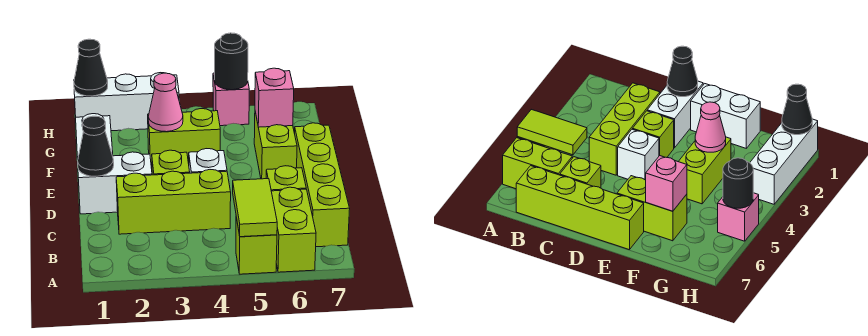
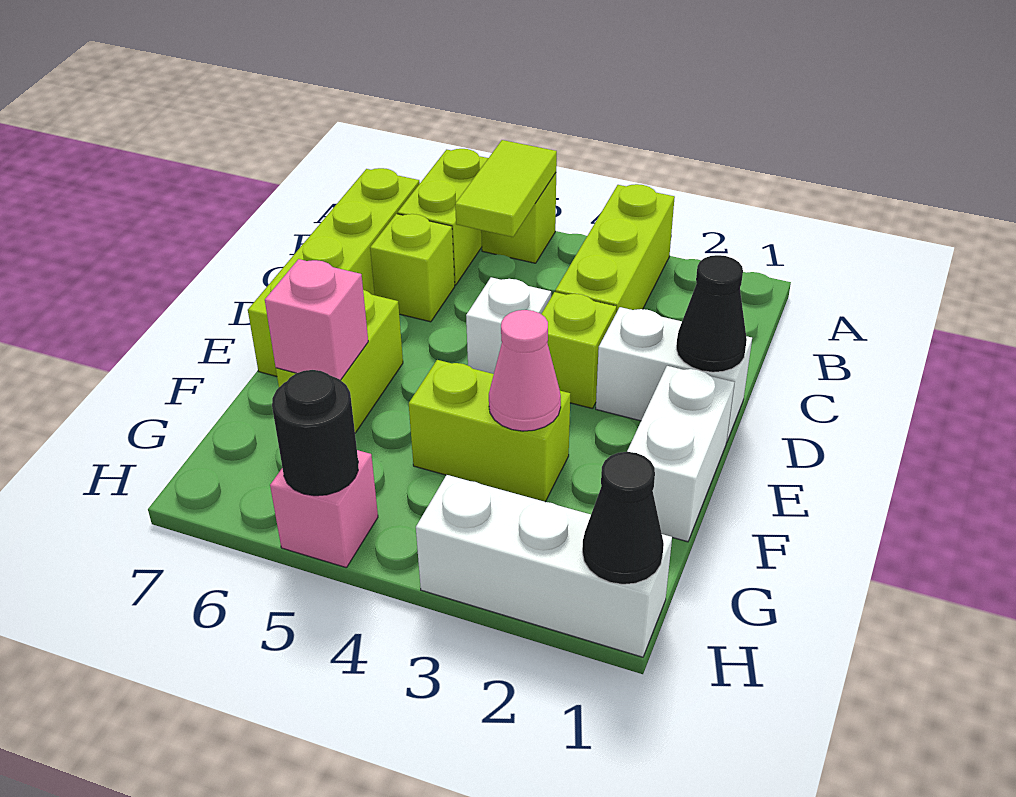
lime 1x3 brick [116,170,231,234] -> lime 1x3 brick turned to [555,184,675,313]

